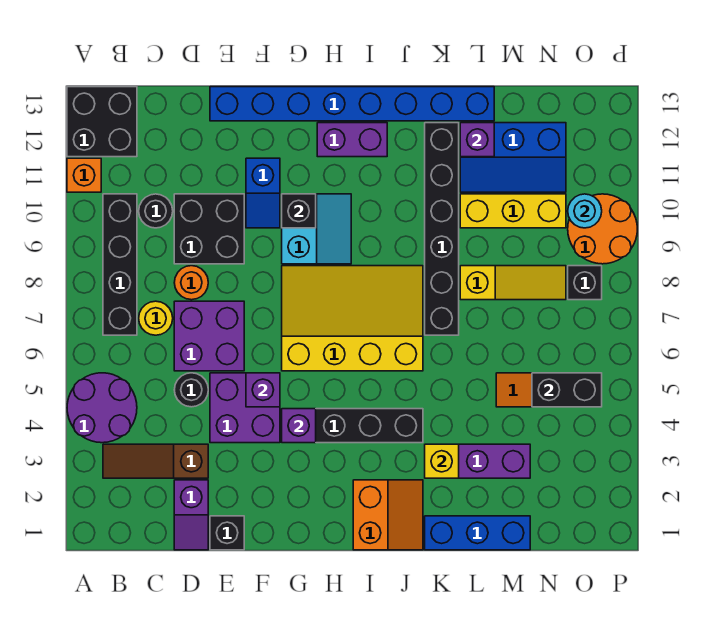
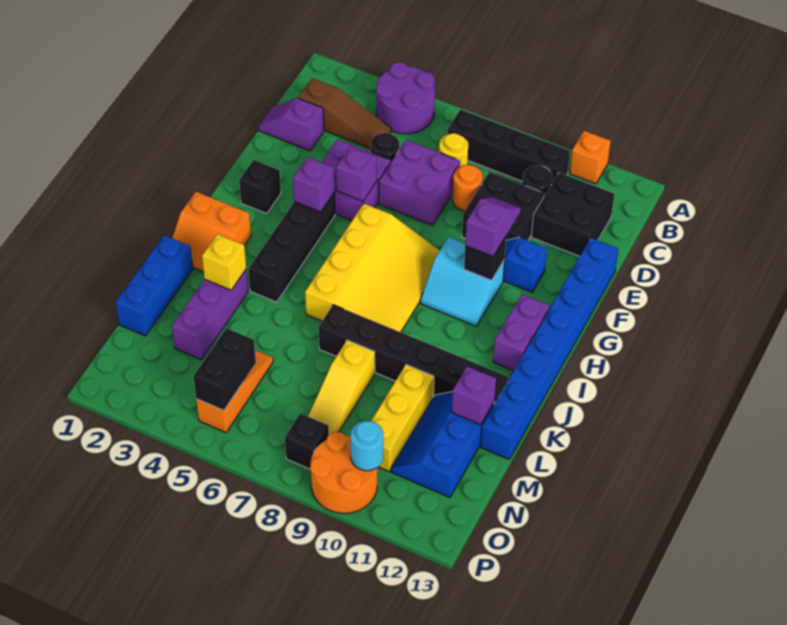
black 2x2 brick [67,87,137,157] -> black 2x2 brick moved to [531,173,614,256]
brown 1x3 slope [103,444,208,478] -> brown 1x3 slope turned to [298,78,391,149]
black 1x1 brick [210,516,244,550] -> black 1x1 brick moved to [239,160,281,214]
none -> purple 1x2 slope [465,197,520,256]

